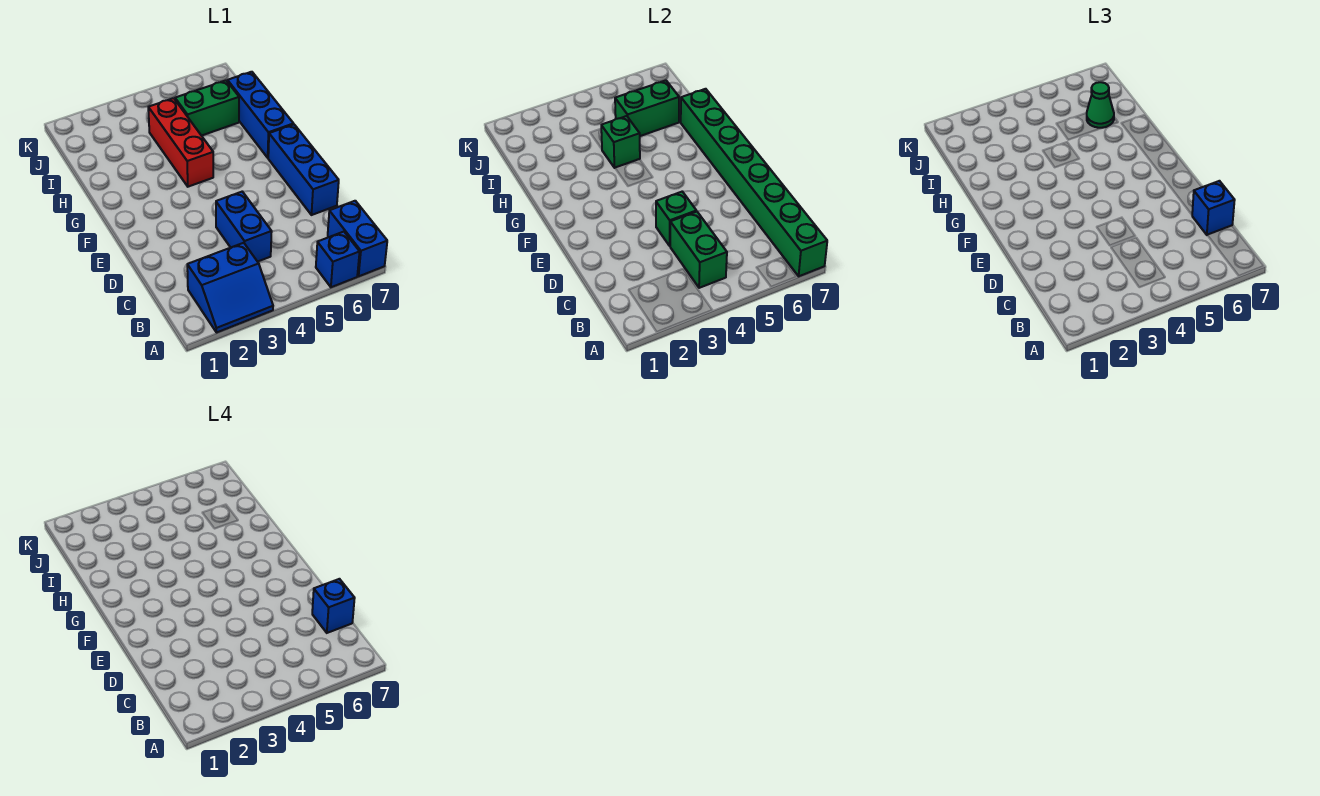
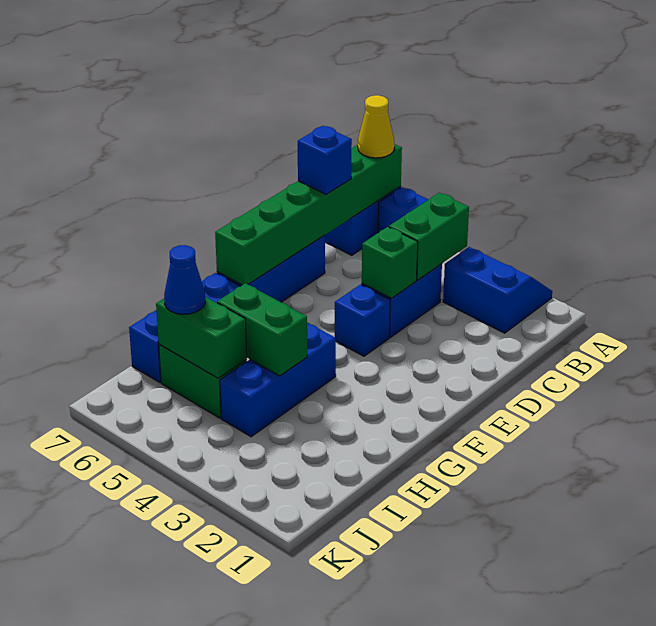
green 1x8 brick [681,89,827,276] -> green 1x6 brick [215,144,402,285]
none -> yellow 1x1 cone [358,95,394,158]
blue 1x1 brick [312,579,355,633] -> blue 1x1 brick moved to [335,285,390,356]
red 1x3 brick [148,98,213,187] -> blue 1x3 brick [220,322,336,437]
green 1x1 brick [601,116,640,168] -> green 1x2 brick [217,283,307,376]
green 1x1 cone [1087,82,1114,128] -> blue 1x1 cone [164,245,205,314]

